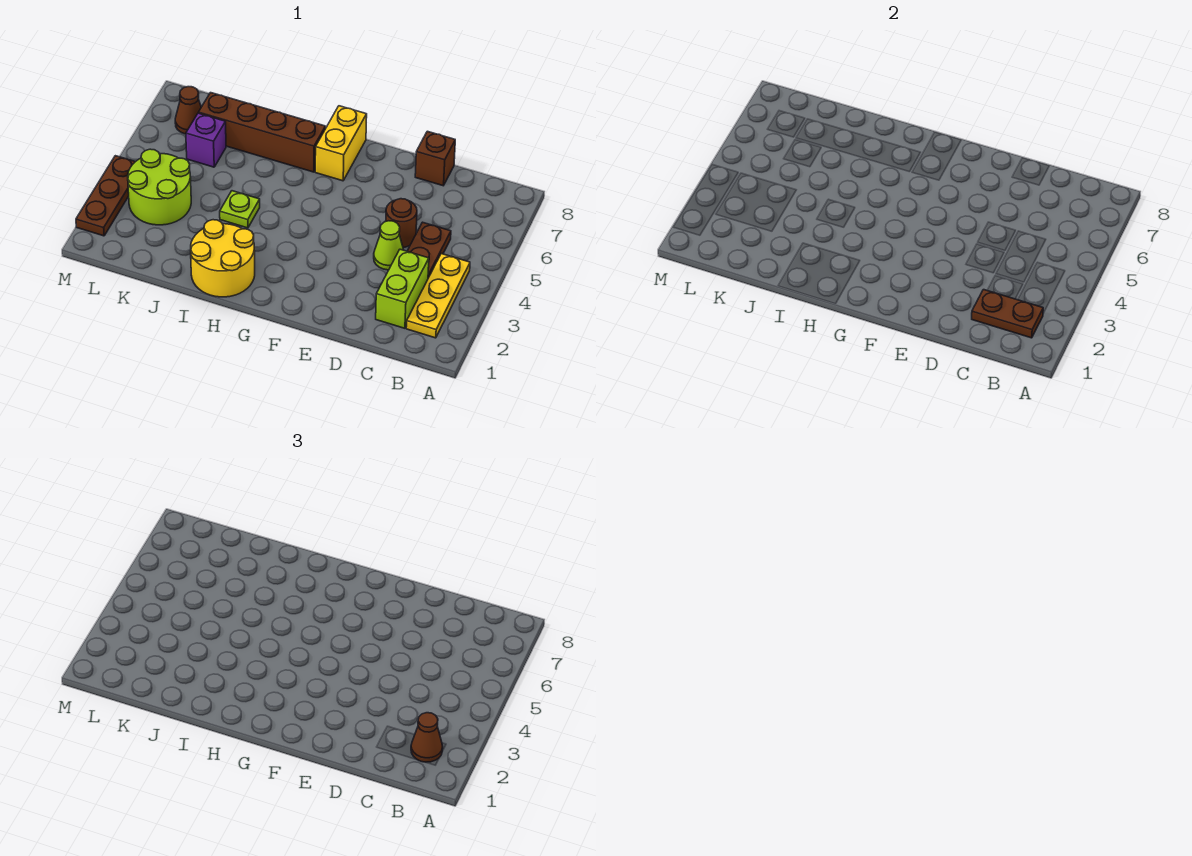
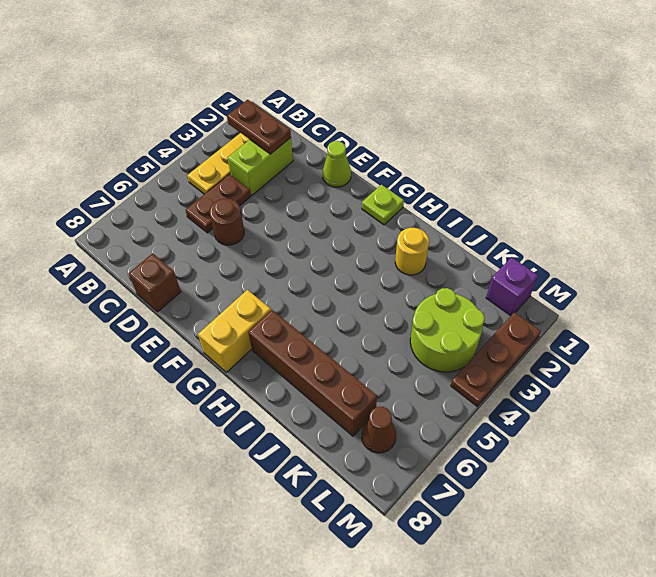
brown 1x1 cone [411,713,443,762] -> none
lime 1x1 cone [374,221,404,270] -> lime 1x1 cone moved to [323,141,351,187]
yellow 2x2 round brick [191,220,255,297] -> yellow 1x1 round brick [395,228,429,275]
lime 1x1 plate [220,191,260,228] -> lime 1x1 plate moved to [362,185,404,225]
purple 1x1 brick [186,113,226,167] -> purple 1x1 brick moved to [486,257,538,316]

